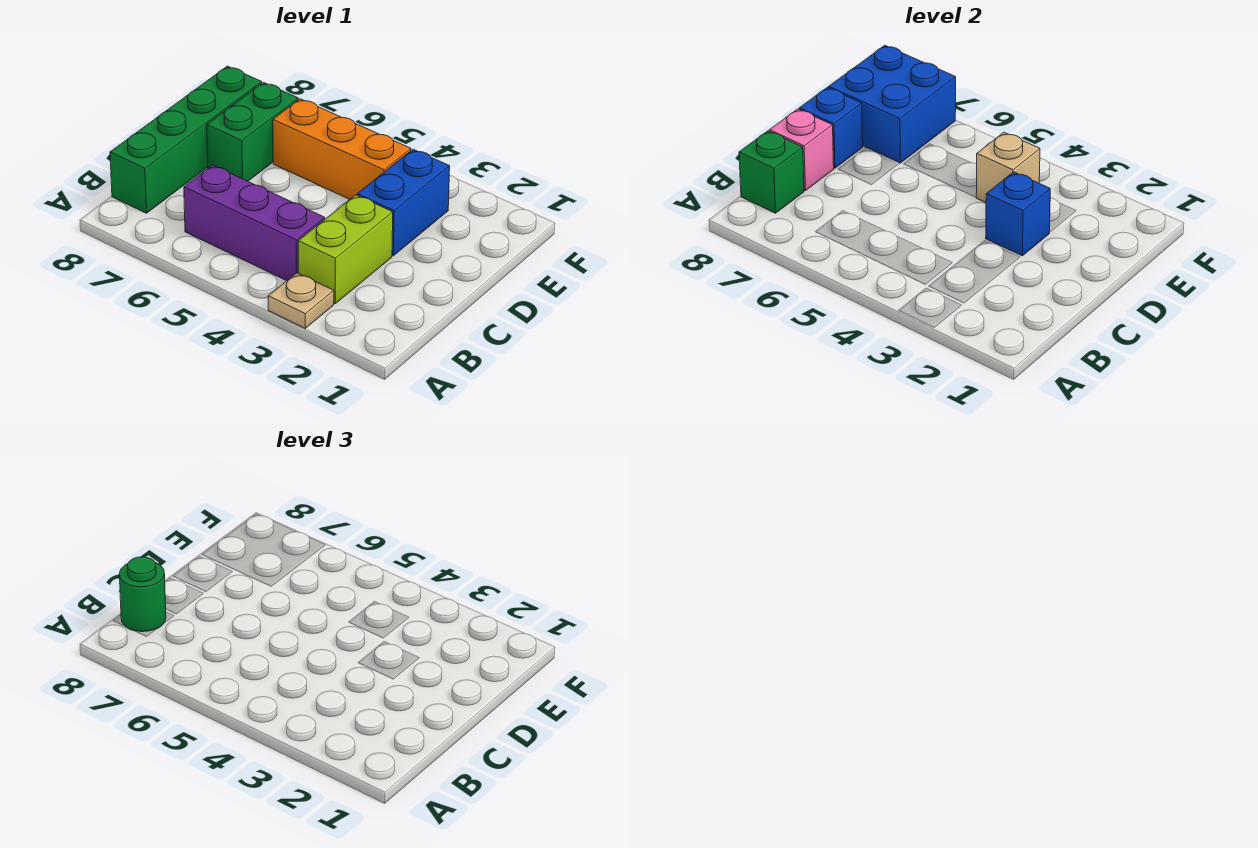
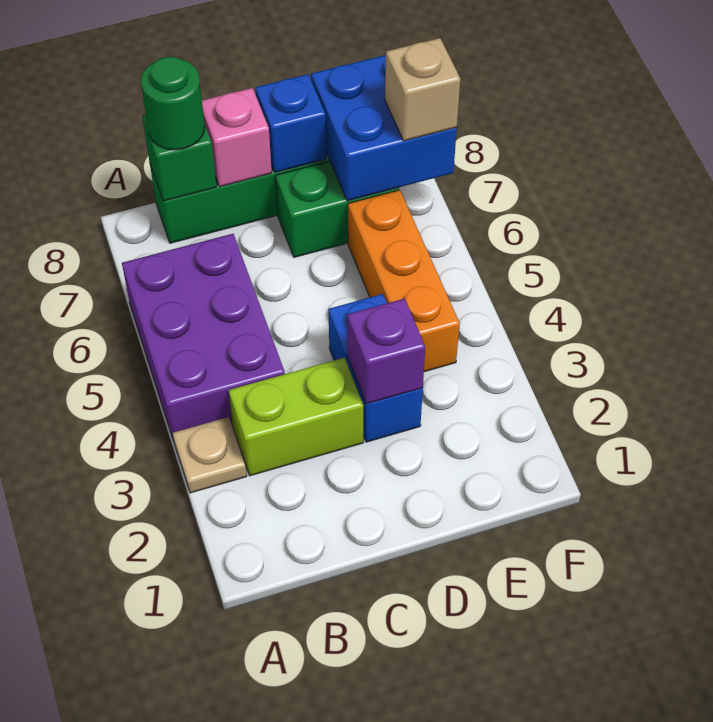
purple 1x3 brick [184,165,325,281] -> purple 2x3 brick [122,234,285,441]
blue 1x2 brick [357,149,450,256] -> blue 1x2 brick turned to [328,294,423,442]
blue 1x1 brick [986,172,1050,256] -> purple 1x1 brick [347,299,425,404]
tan 1x1 brick [976,132,1040,203] -> tan 1x1 brick moved to [385,38,460,141]

